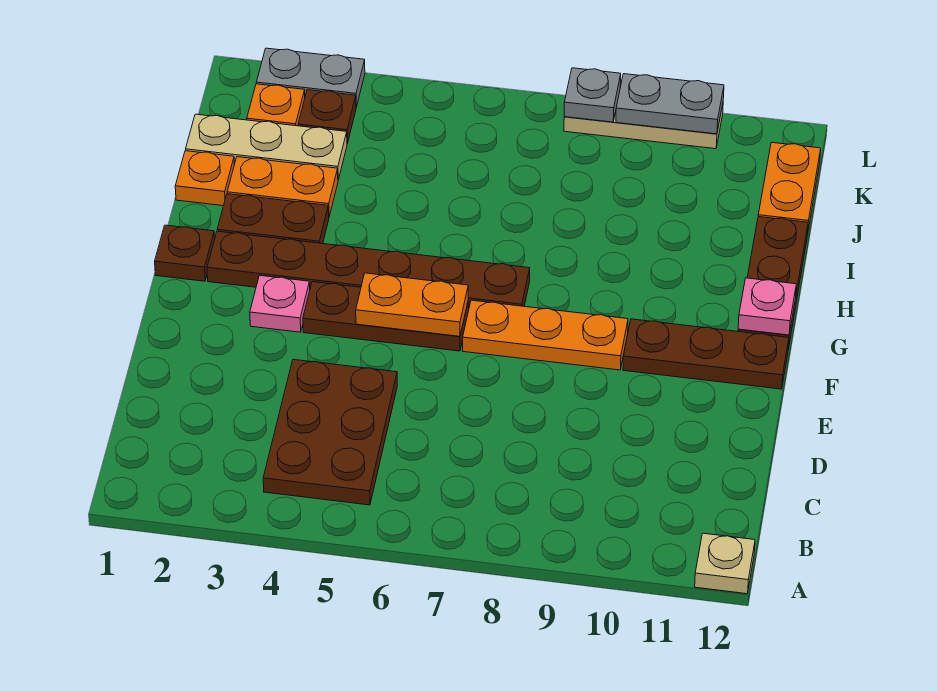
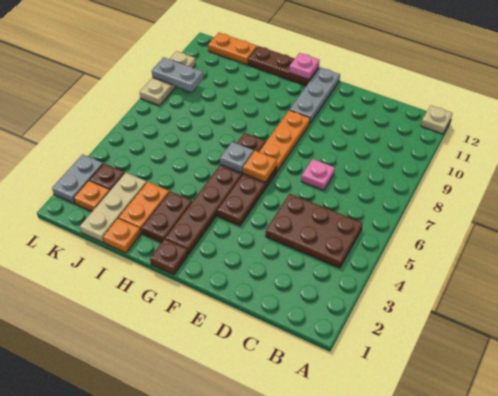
pink 1x1 plate [250,275,310,332] -> pink 1x1 plate moved to [301,159,335,190]
orange 1x2 plate [356,273,468,336] -> orange 1x1 plate [243,151,277,182]
brown 1x3 plate [623,319,789,389] -> grey 1x3 plate [290,67,340,123]
grey 1x1 plate [564,68,621,122] -> grey 1x1 plate moved to [220,142,254,173]
grey 1x2 plate [616,74,724,134] -> grey 1x2 plate turned to [152,57,203,92]

